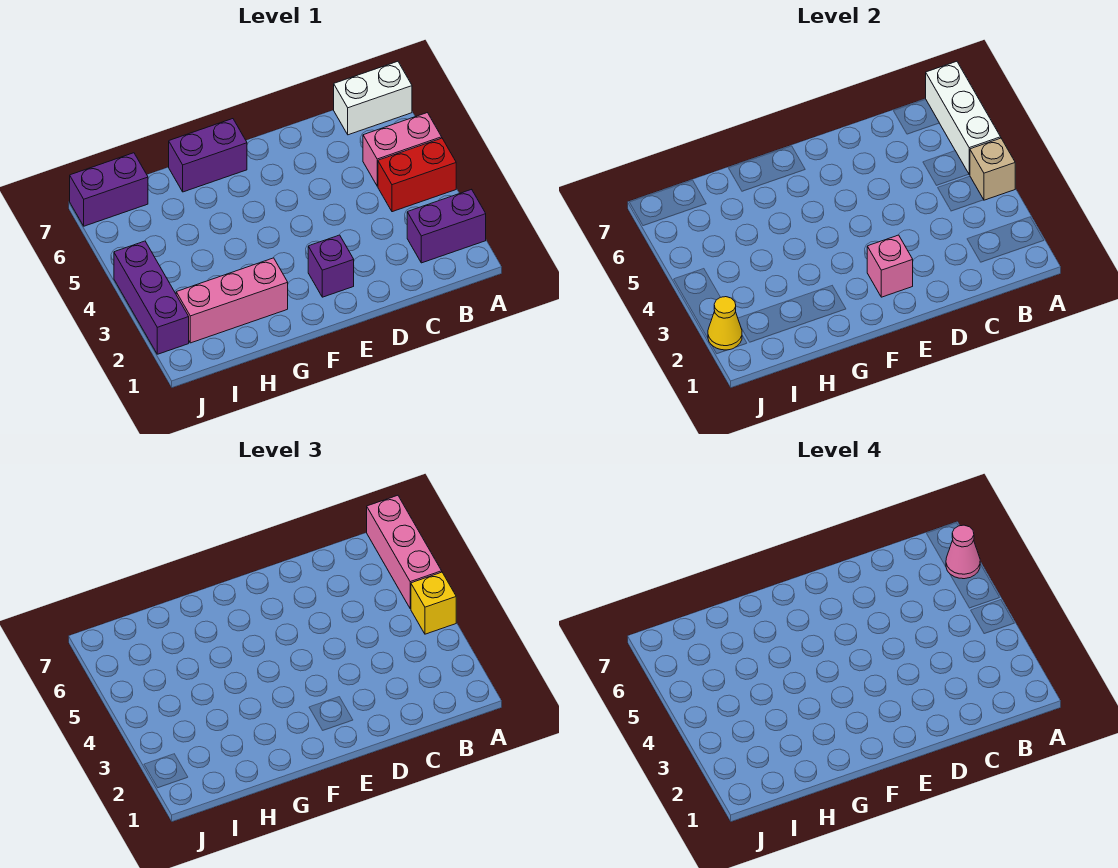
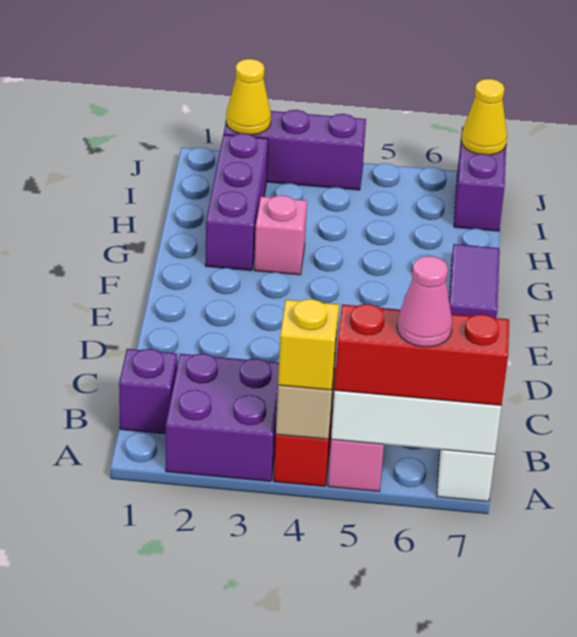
purple 1x2 brick [407,189,486,263] -> purple 2x2 brick [166,354,279,481]
pink 1x3 brick [367,495,442,609] -> red 1x3 brick [334,304,509,406]
purple 1x1 brick [308,235,354,297] -> purple 1x1 brick moved to [119,349,177,434]
pink 1x1 brick [867,235,913,297] -> pink 1x1 brick moved to [254,195,307,275]
purple 1x2 brick [169,119,247,192] -> purple 1x2 tile [449,244,500,318]
pink 1x3 brick [176,258,288,343] -> purple 1x3 brick [205,133,268,271]
none -> yellow 1x1 cone [461,79,507,155]

